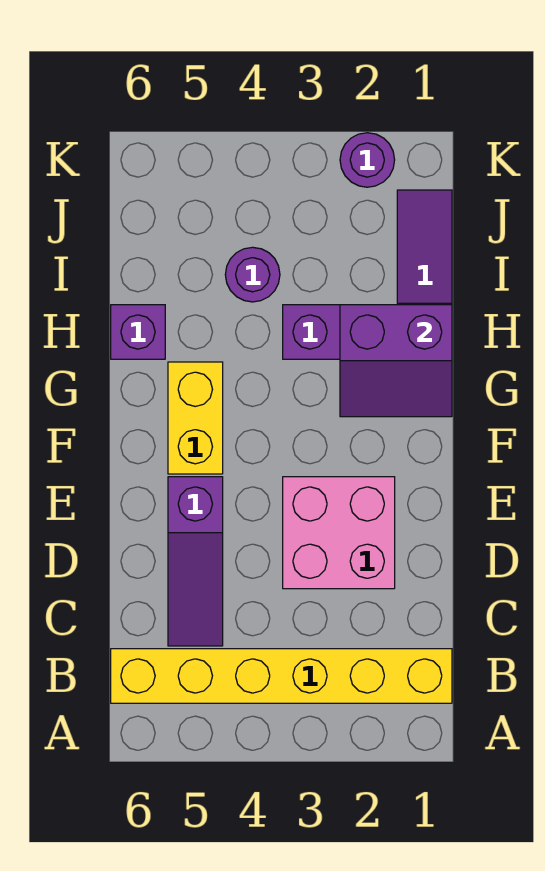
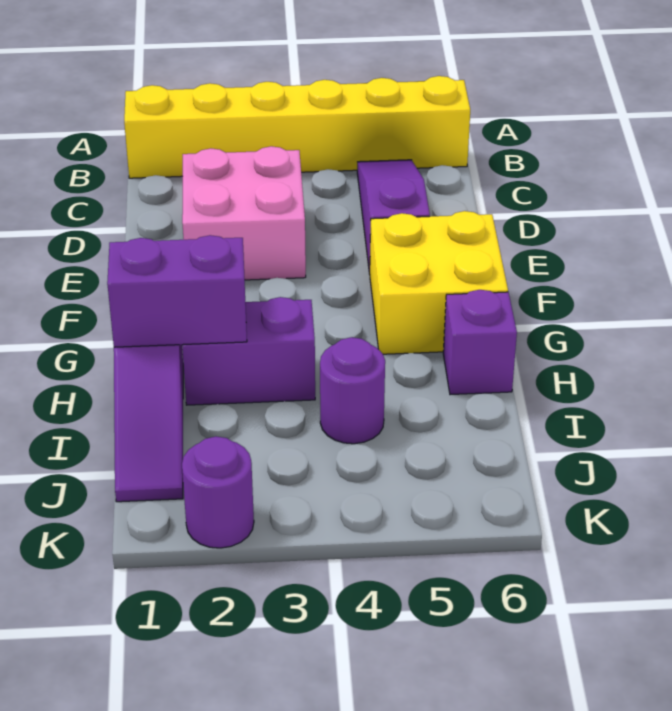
yellow 1x2 brick [168,362,223,474] -> yellow 2x2 brick [370,211,508,354]

